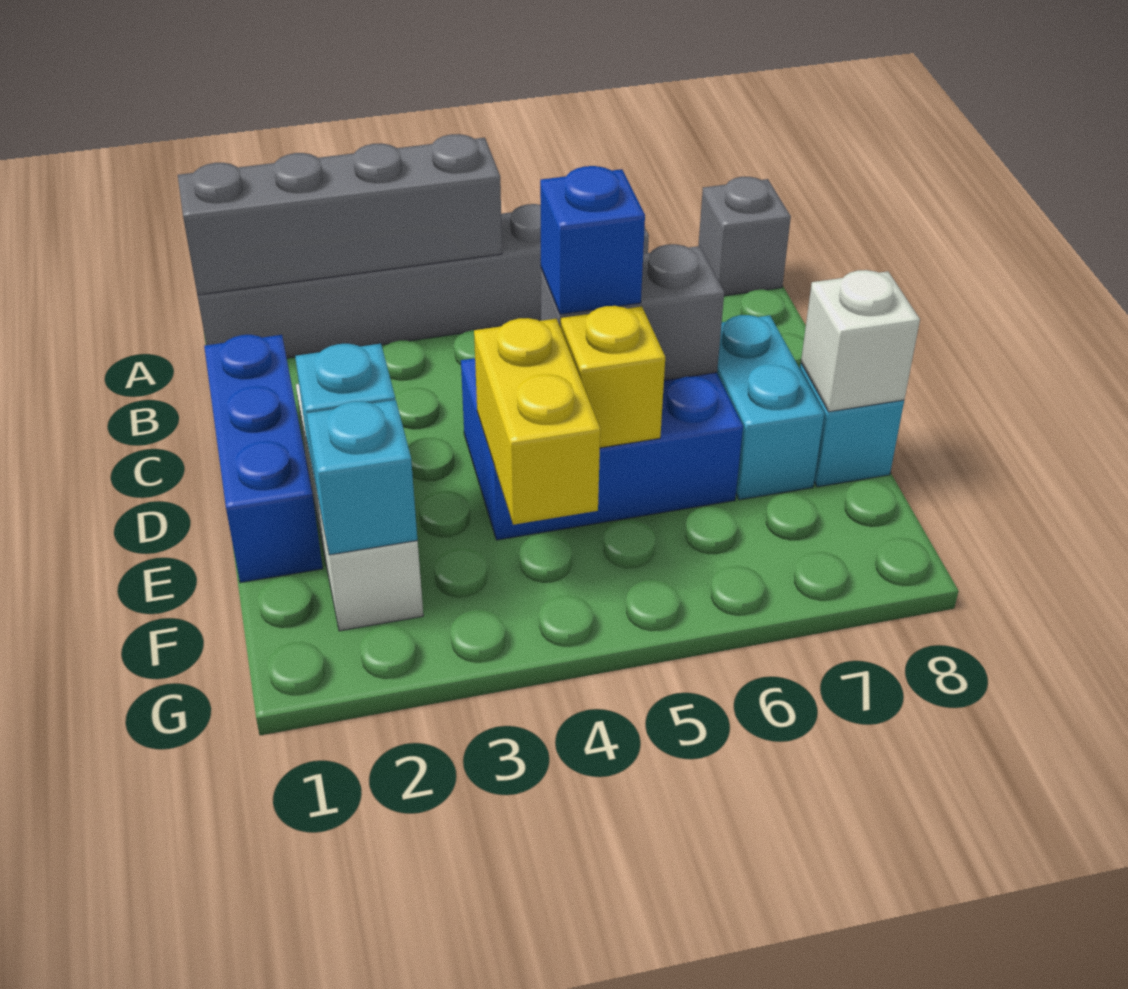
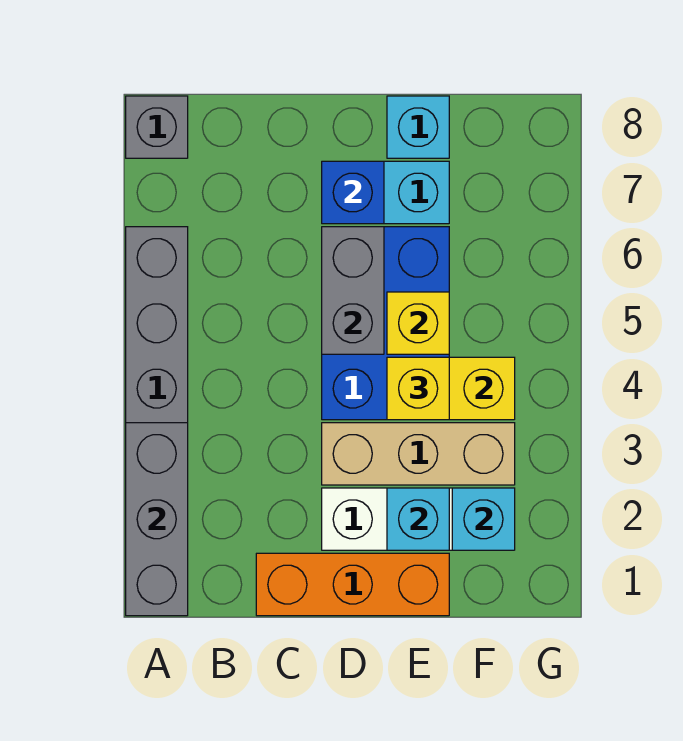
grey 1x4 brick [178,134,502,295] -> grey 1x3 brick [126,423,188,616]
blue 1x3 brick [204,335,323,583] -> orange 1x3 brick [256,553,449,616]
none -> tan 1x3 brick [322,423,515,485]
blue 1x1 brick [540,166,645,314] -> blue 1x1 brick moved to [322,161,384,224]
none -> yellow 1x1 brick [387,357,449,420]
white 1x1 brick [801,270,920,412] -> none

